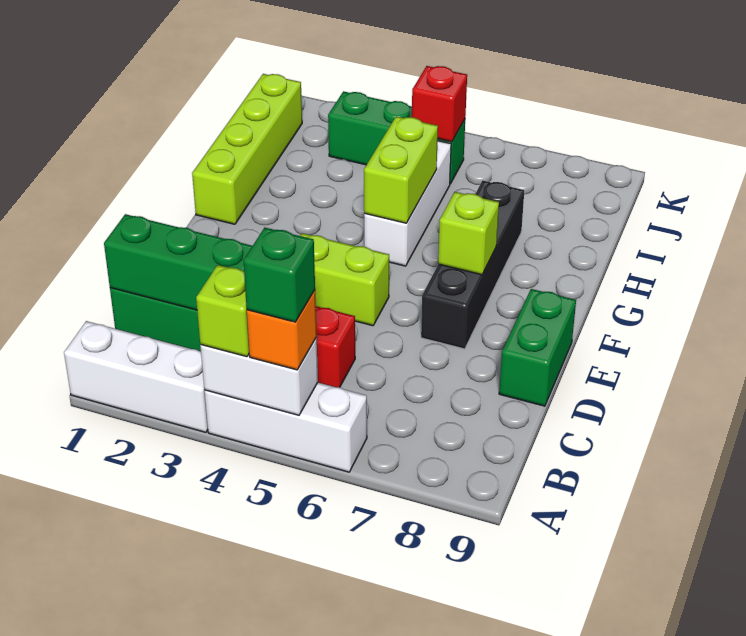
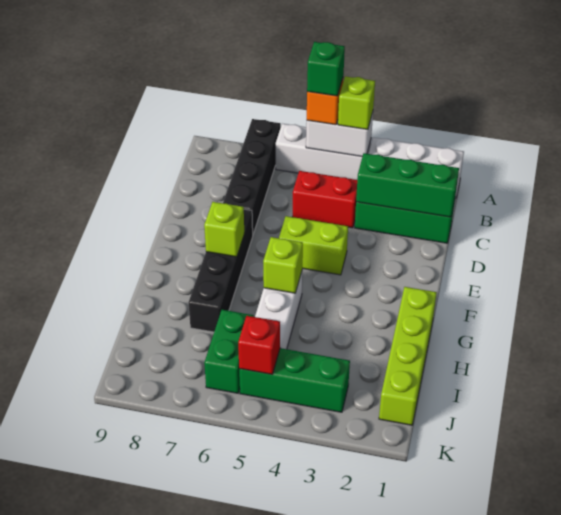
none -> black 1x4 brick [223,119,281,234]
green 1x2 brick [499,289,576,406] -> green 1x2 brick moved to [204,310,254,393]
lime 1x2 brick [364,116,438,223] -> lime 1x1 brick [263,237,303,293]

